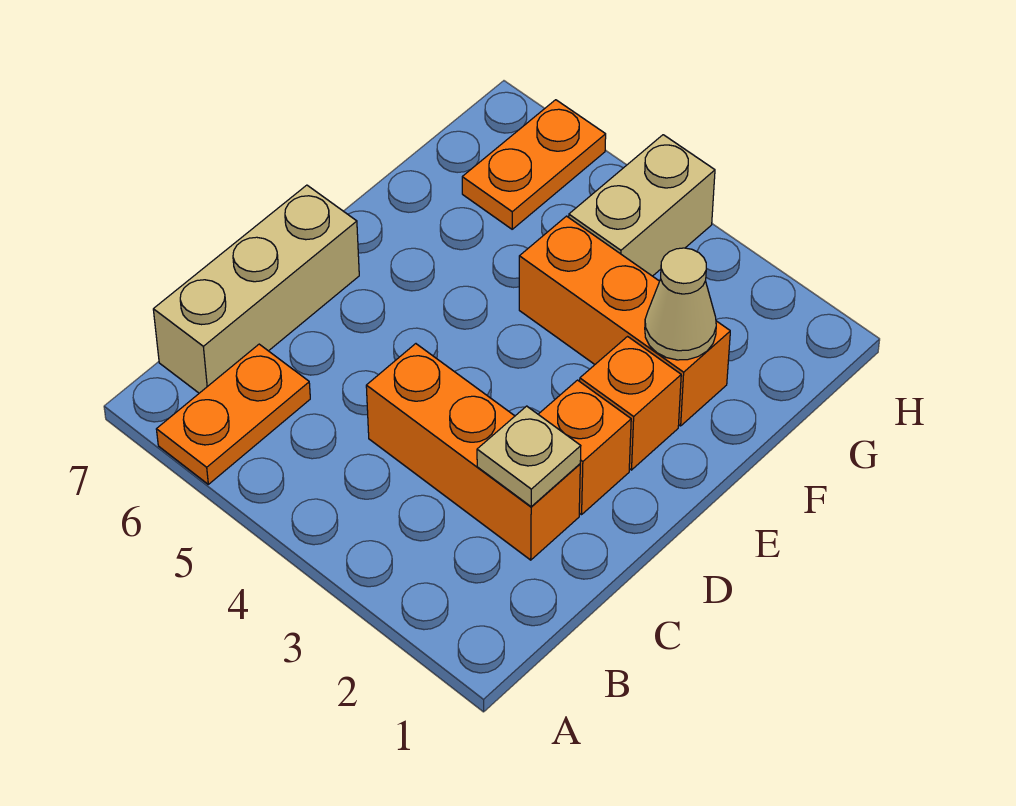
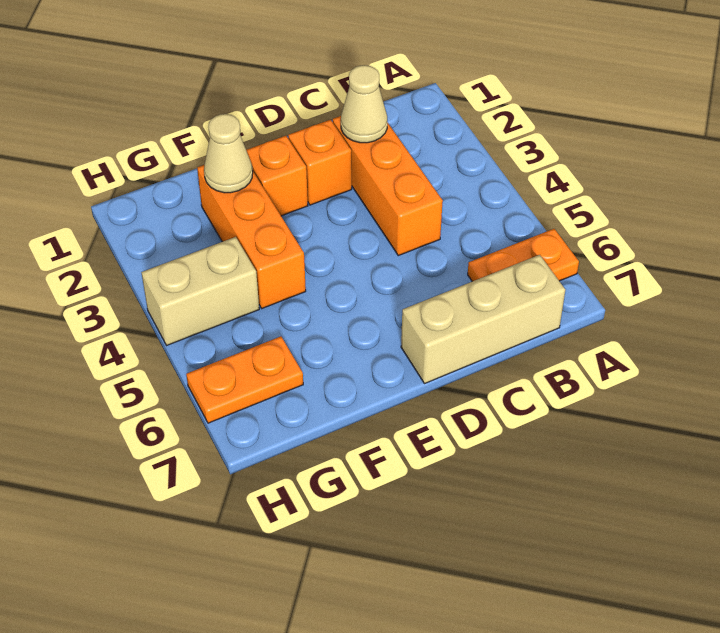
tan 1x1 plate [477,406,581,507] -> tan 1x1 cone [341,65,387,143]

